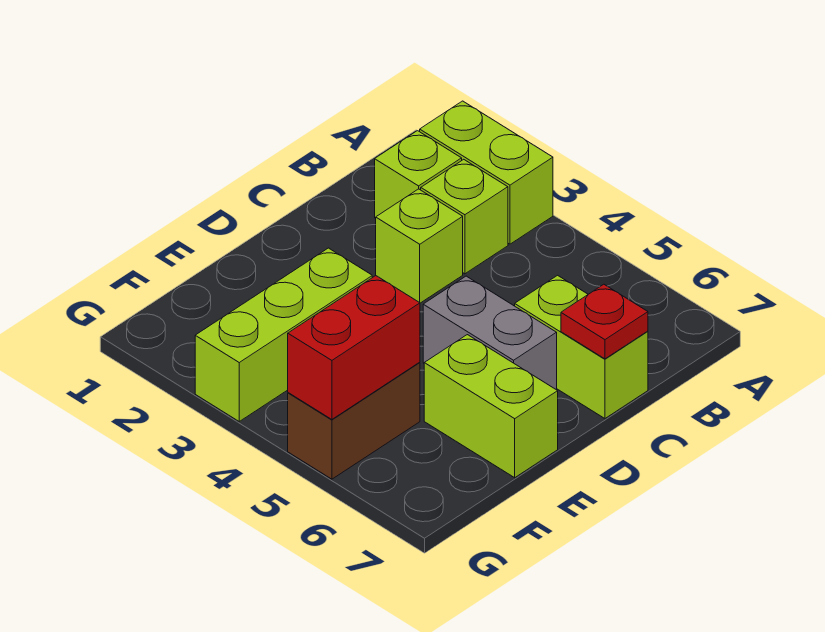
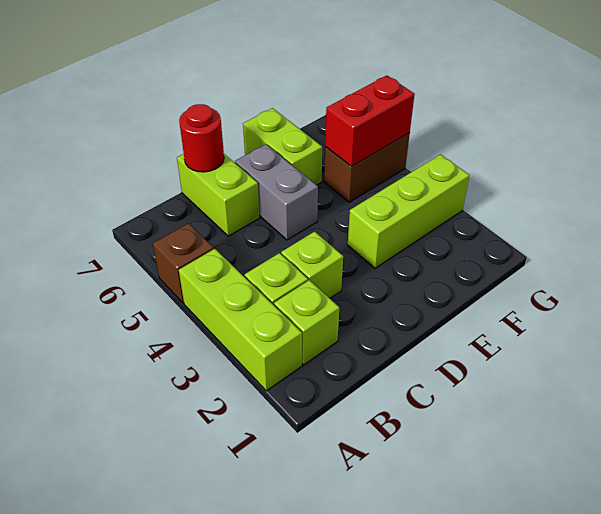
lime 1x2 brick [420,101,553,244] -> lime 1x3 brick [179,249,302,391]
none -> brown 1x1 brick [153,223,214,303]
red 1x1 plate [561,284,648,359] -> red 1x1 round brick [179,104,224,172]

